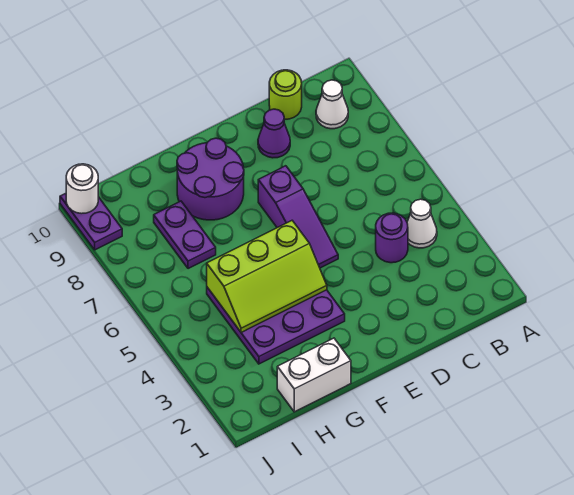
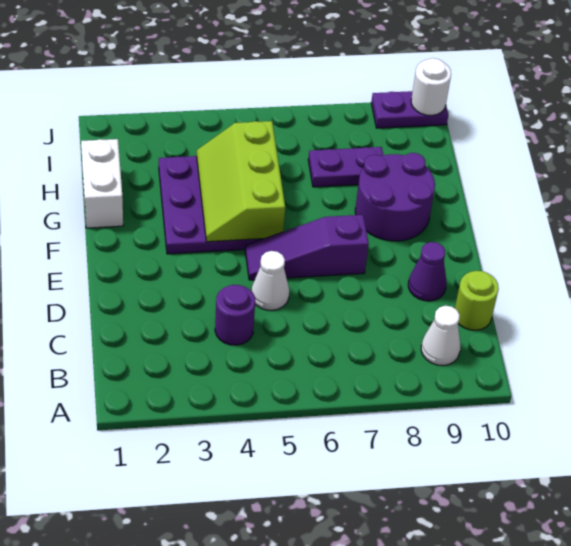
white 1x1 cone [407,199,437,248] -> white 1x1 cone moved to [252,251,289,310]

